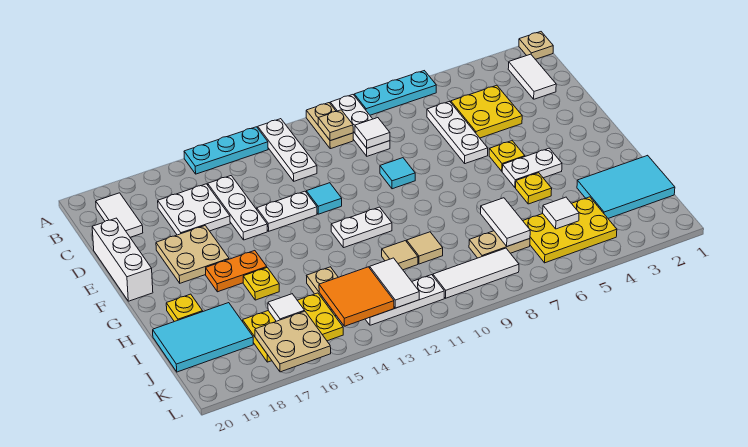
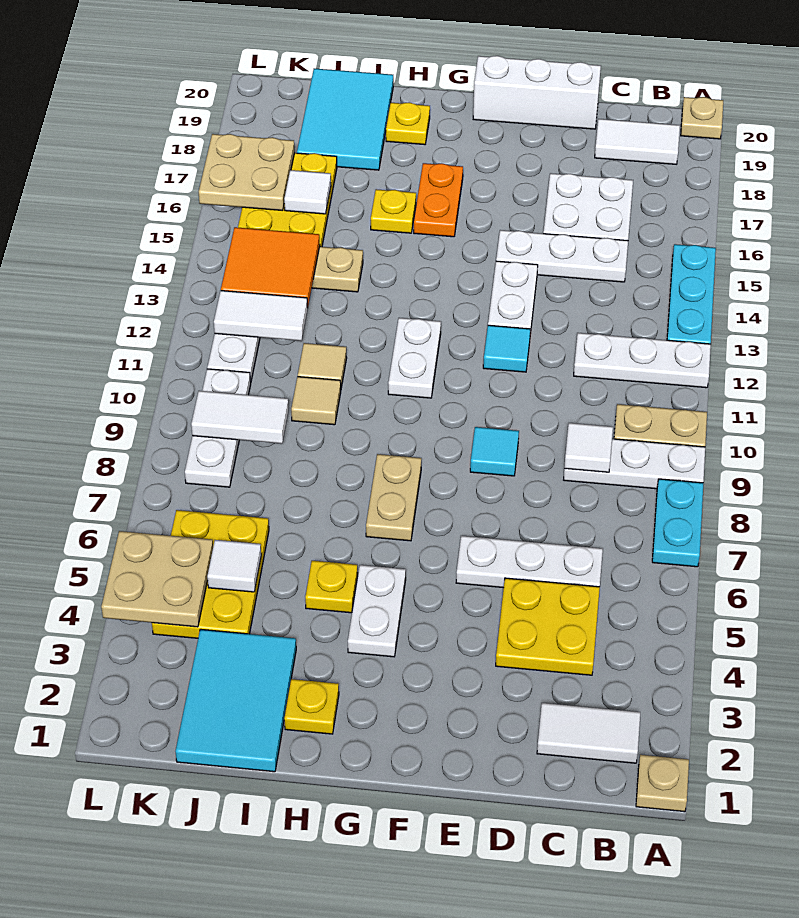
cyan 1x3 plate [354,71,436,115] -> cyan 1x2 plate [652,479,703,567]
tan 1x1 plate [318,110,353,141] -> tan 1x1 plate moved to [681,97,723,139]
tan 2x2 plate [156,226,229,283] -> tan 2x2 plate moved to [101,531,213,627]
yellow 1x1 plate [489,141,525,171] -> yellow 1x1 plate moved to [284,679,339,734]
white 1x2 tile [481,198,530,246] -> white 1x2 tile moved to [191,391,289,444]
tan 1x2 plate [469,231,530,258] -> tan 1x2 plate moved to [366,454,421,541]
white 1x3 tile [433,248,519,298] -> white 1x3 plate [185,369,251,487]

